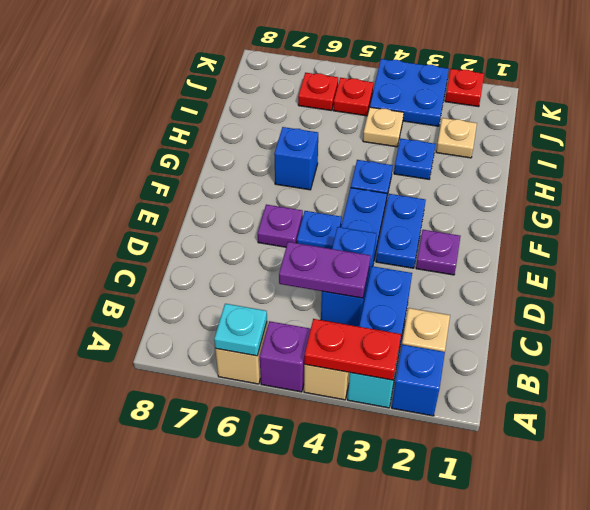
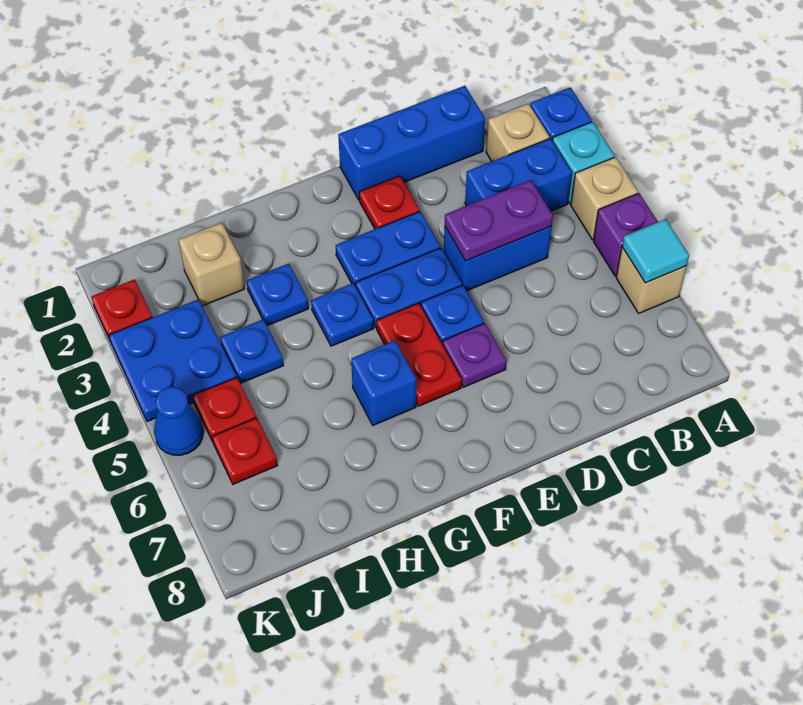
red 1x2 plate [304,319,401,380] -> red 1x2 plate moved to [377,303,462,406]
cyan 1x1 plate [214,304,267,356] -> cyan 1x1 tile [622,219,689,283]
none -> blue 1x3 brick [338,86,485,200]
purple 1x2 plate [279,242,371,298] -> purple 1x2 plate turned to [445,180,553,261]
purple 1x1 plate [416,230,460,275] -> red 1x1 plate [359,176,420,229]
tan 1x1 plate [436,118,477,158] -> tan 1x1 brick [179,223,245,306]
tan 1x1 plate [363,107,404,147] -> blue 1x1 plate [220,319,284,383]
none -> blue 1x1 cone [154,387,203,455]

